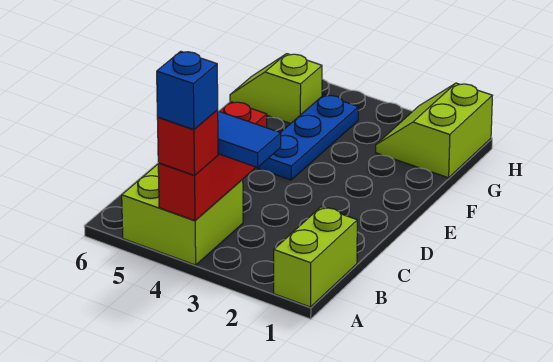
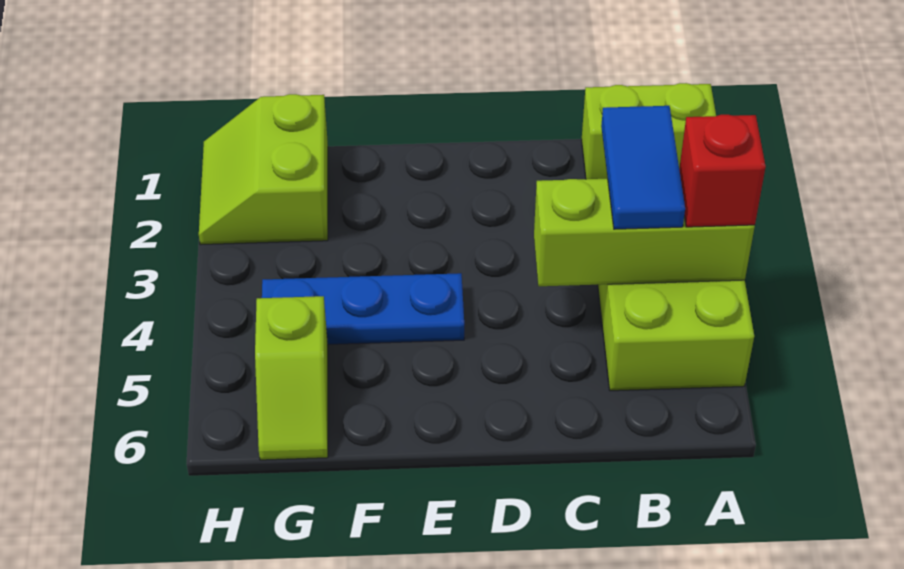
red 1x3 brick [158,102,267,221] -> lime 1x3 brick [534,179,755,286]
blue 1x1 brick [157,51,218,130] -> none
lime 2x2 slope [376,83,492,178] -> lime 2x2 slope turned to [199,94,328,245]

